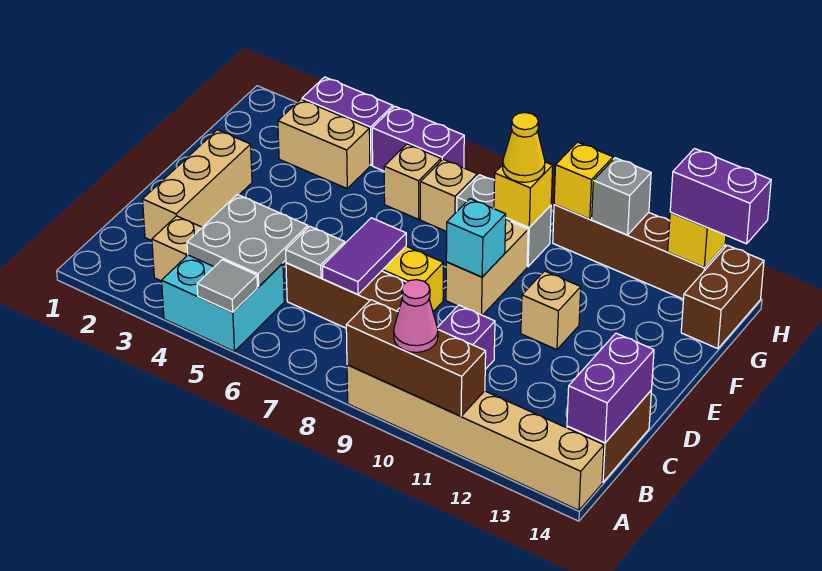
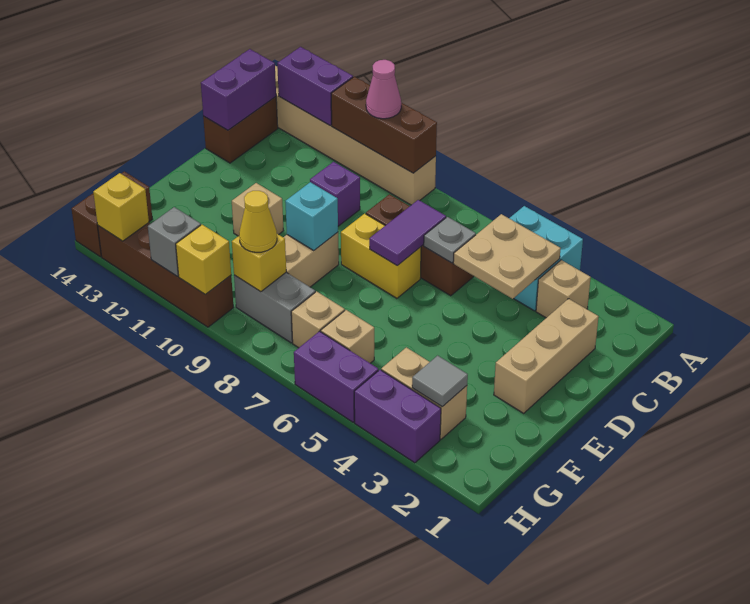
grey 1x1 tile [197,260,257,312] -> grey 1x1 tile moved to [412,356,468,407]
grey 2x2 plate [187,194,308,287] -> tan 2x2 plate [453,214,561,299]
purple 1x2 brick [670,149,771,244] -> purple 1x2 brick moved to [277,47,353,126]

